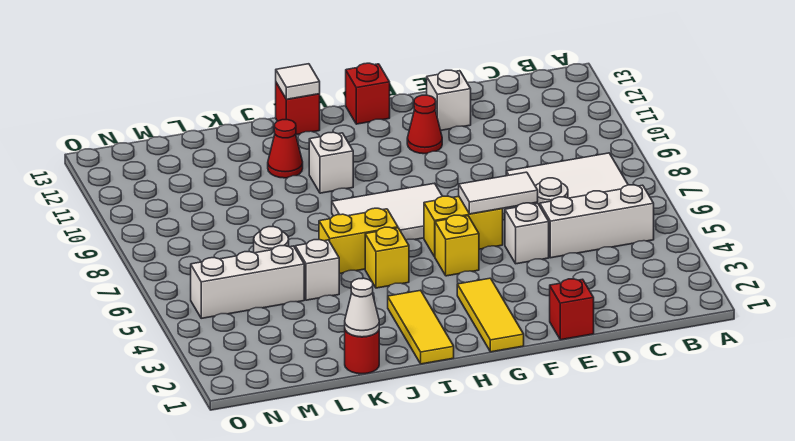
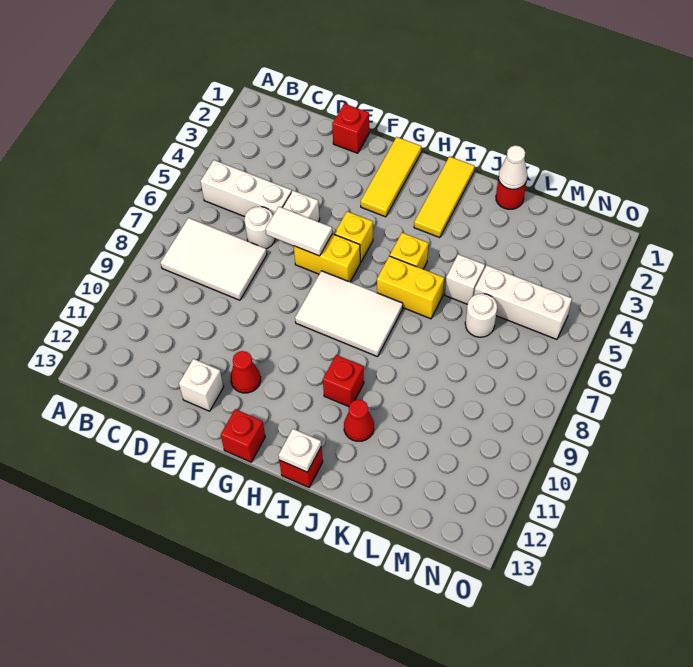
white 1x1 brick [309,132,353,193] -> red 1x1 brick [323,355,364,407]
white 1x1 tile [276,64,320,99] -> white 1x1 plate [279,429,321,472]

